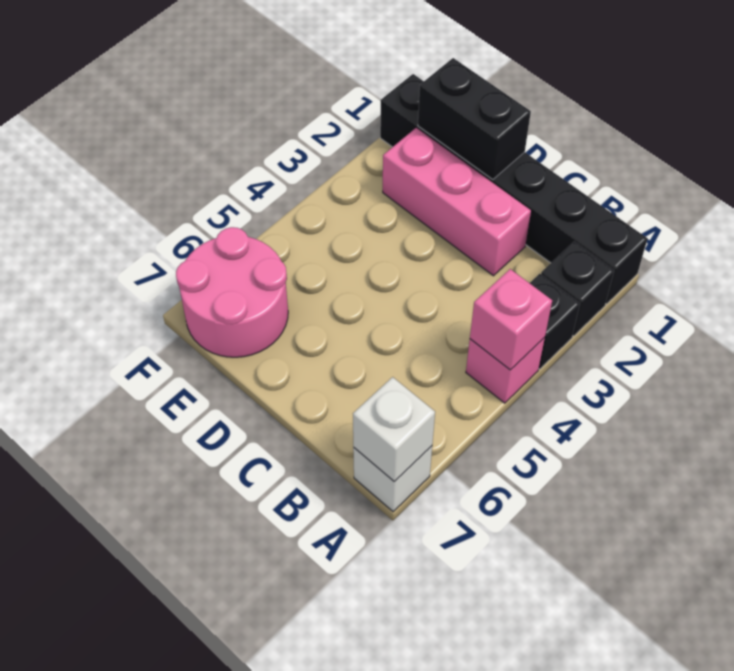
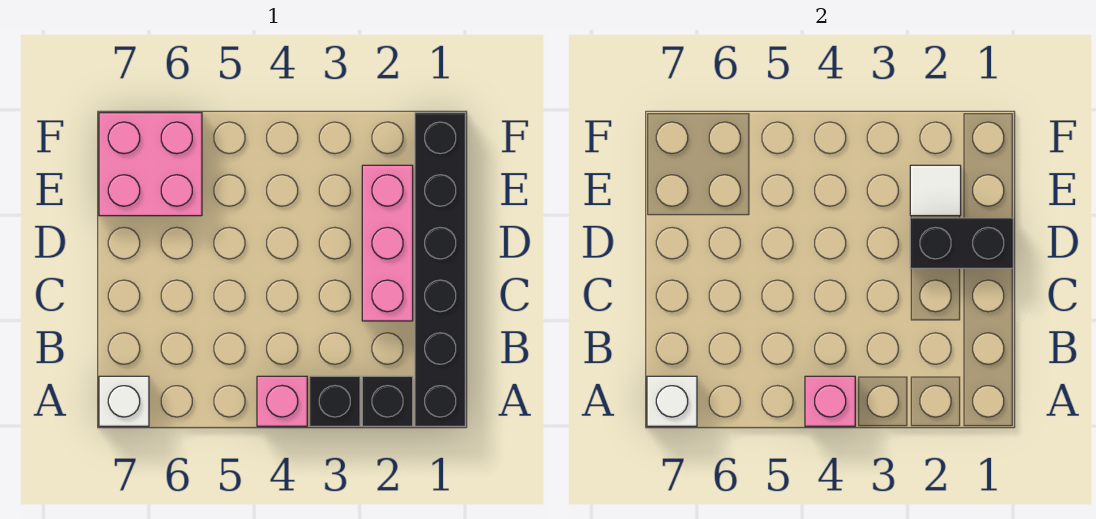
black 1x2 brick [418,58,531,180] -> black 1x2 brick turned to [910,218,1013,268]
none -> white 1x1 tile [910,165,961,216]
pink 2x2 round brick [176,227,288,357] -> pink 2x2 brick [99,113,202,216]

